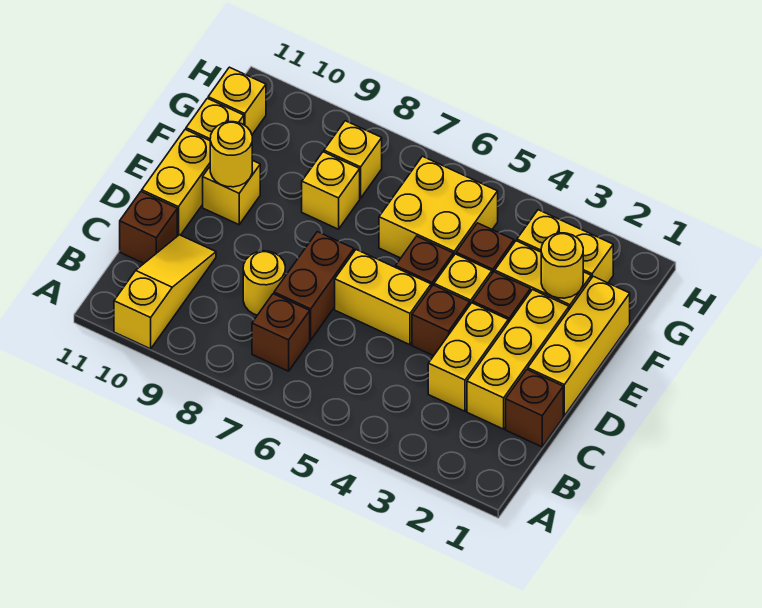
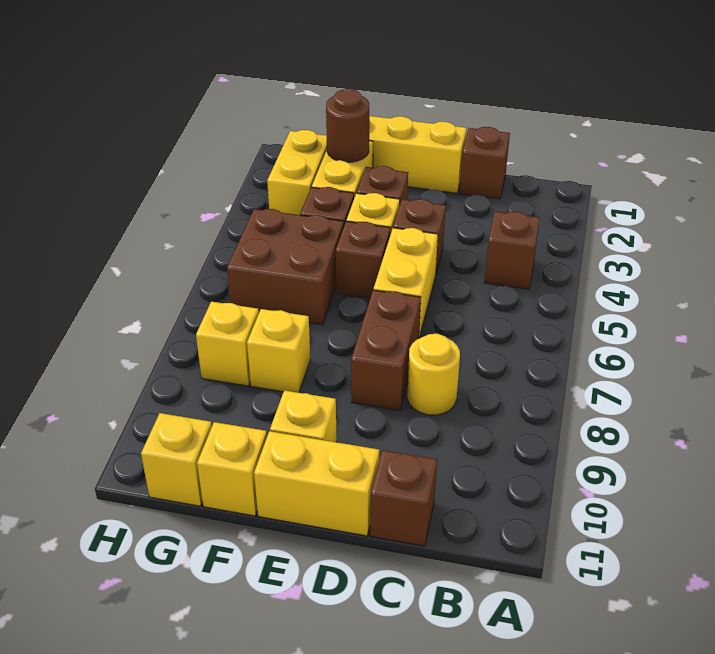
yellow 1x3 slope [114,235,216,349] -> none
brown 1x1 brick [252,294,310,371] -> brown 1x1 brick moved to [484,212,540,289]
yellow 1x3 brick [467,290,569,429] -> none
yellow 1x2 brick [428,303,508,411] -> none
brown 1x2 brick [274,232,354,340] -> brown 1x2 brick turned to [351,290,421,410]
yellow 1x1 round brick [210,122,252,187] -> none
yellow 1x1 round brick [541,233,583,298] -> brown 1x1 round brick [326,89,369,162]
yellow 2x2 brick [379,156,498,258] -> brown 2x2 brick [227,209,344,325]

